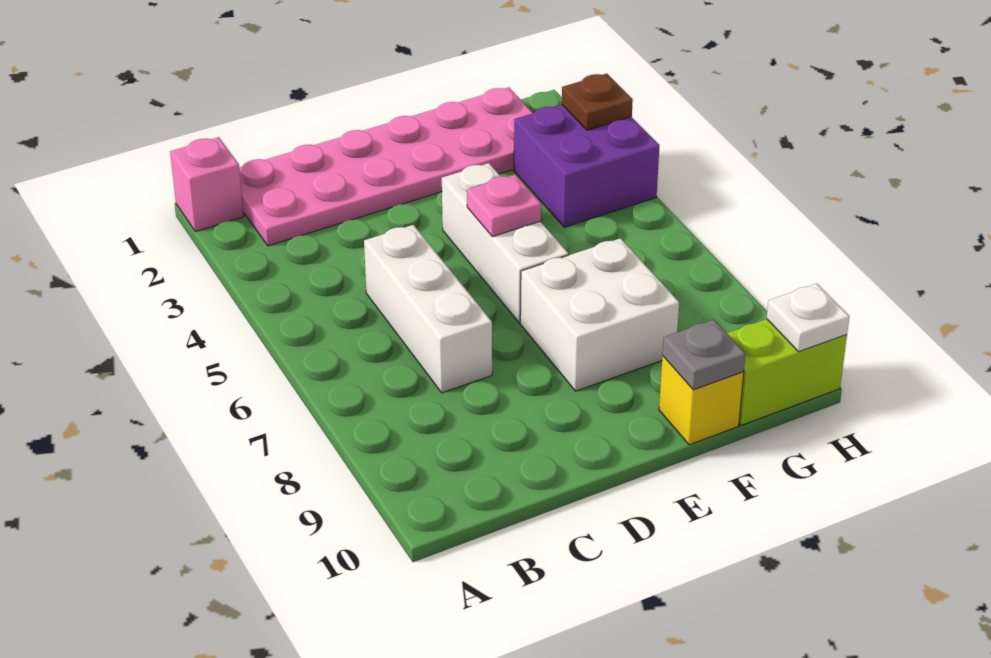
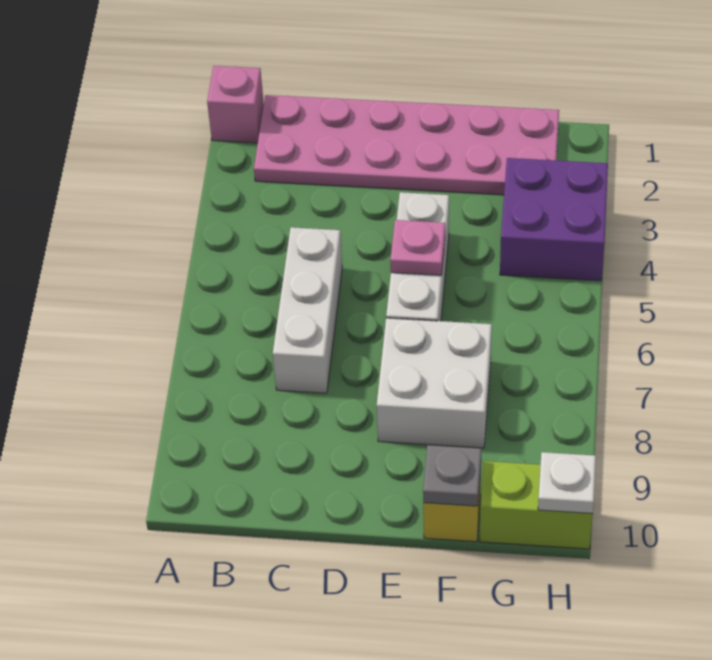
brown 1x1 plate [562,74,633,130] -> none

